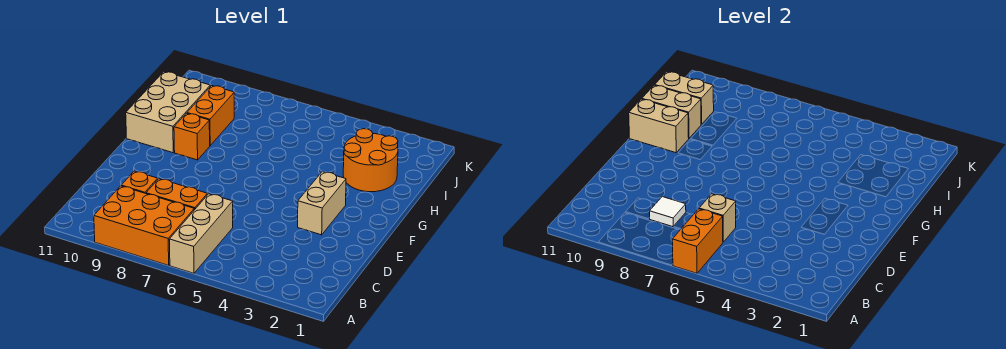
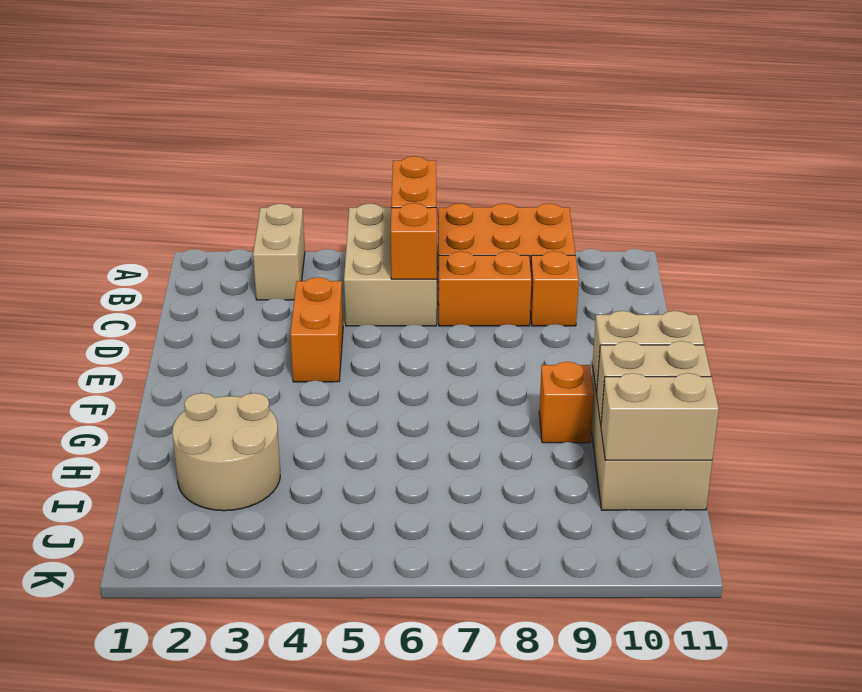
tan 1x3 brick [169,194,233,273] -> tan 2x3 brick [344,204,437,326]
tan 1x1 brick [699,194,736,242] -> orange 1x1 brick [391,203,437,279]
white 1x1 tile [649,197,686,227] -> none
tan 1x2 brick [298,172,346,235] -> tan 1x2 brick moved to [253,204,305,300]
orange 2x2 round brick [343,129,398,192] -> tan 2x2 round brick [172,393,280,511]
orange 1x2 brick [187,85,234,145] -> orange 1x2 brick moved to [290,277,343,382]

